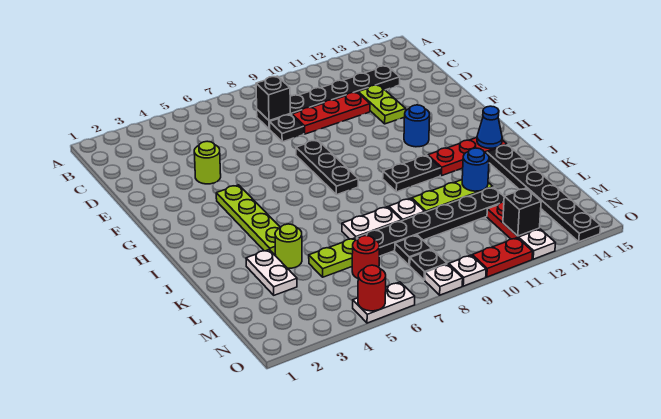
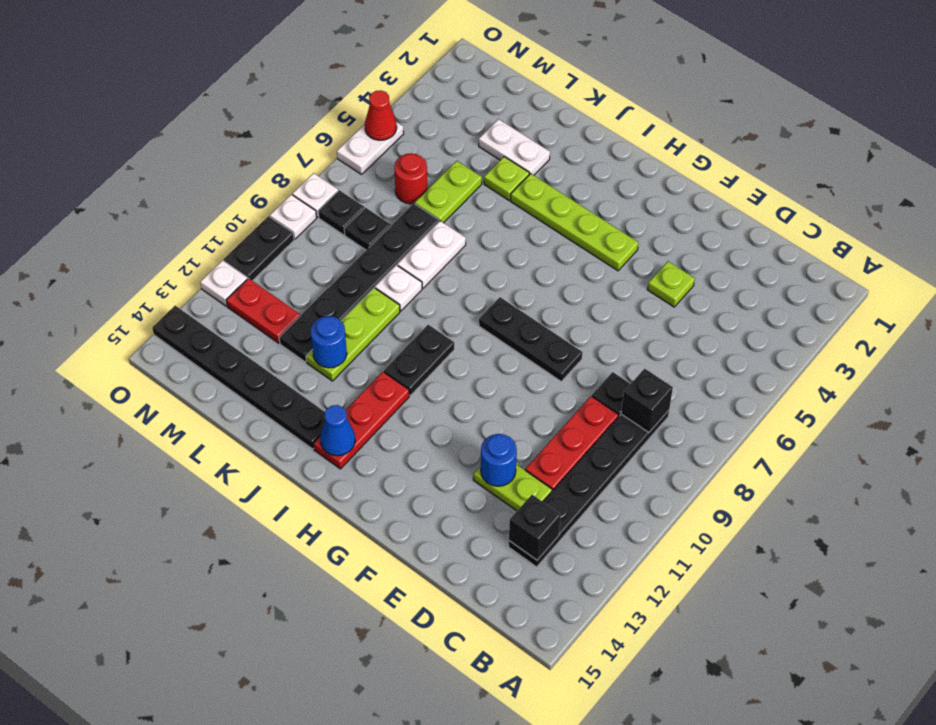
lime 1x1 round brick [194,141,221,184] -> lime 1x1 plate [647,261,695,307]
blue 1x1 round brick [404,105,430,147] -> blue 1x1 round brick moved to [481,434,517,486]
lime 1x1 round brick [275,224,302,268] -> lime 1x1 plate [484,157,529,200]
black 1x1 brick [503,188,541,236] -> black 1x1 brick moved to [509,495,561,560]
red 1x1 round brick [358,265,386,311] -> red 1x1 cone [365,90,397,140]
red 1x2 plate [472,238,533,277] -> black 1x2 plate [224,216,294,281]

